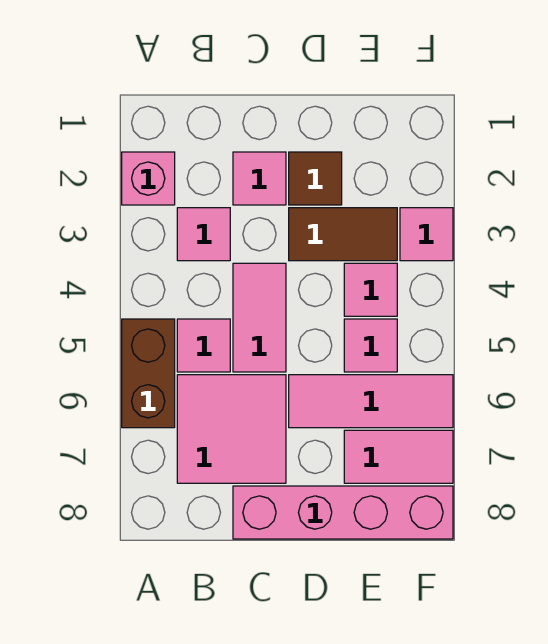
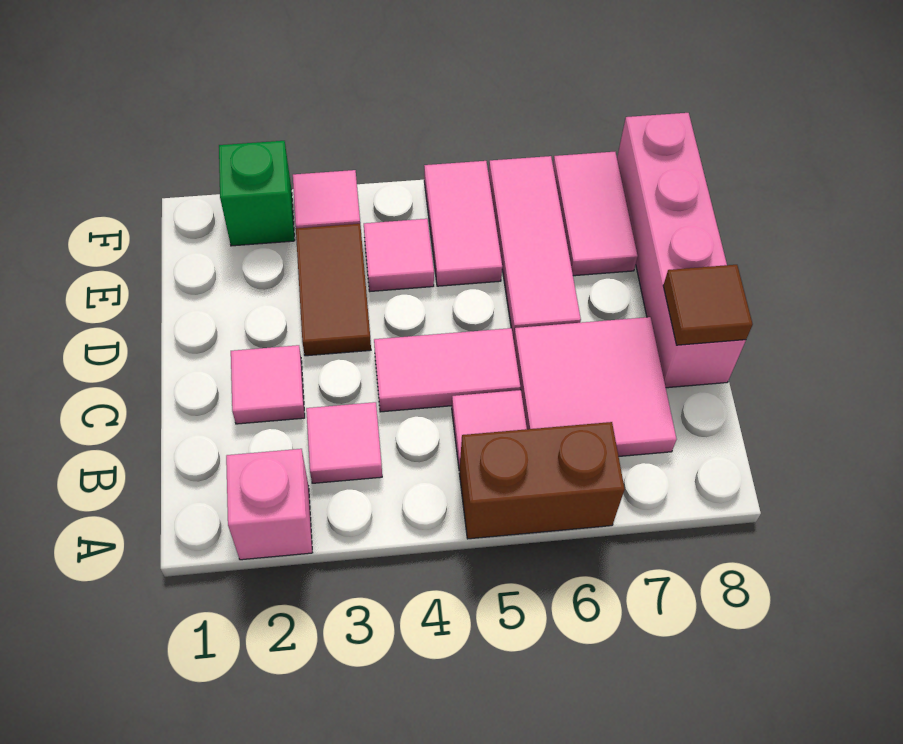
brown 1x1 tile [289,152,342,205] -> brown 1x1 tile moved to [663,265,753,345]
pink 1x1 tile [344,319,397,372] -> pink 1x2 tile [424,161,502,286]
none -> green 1x1 brick [219,141,295,246]

